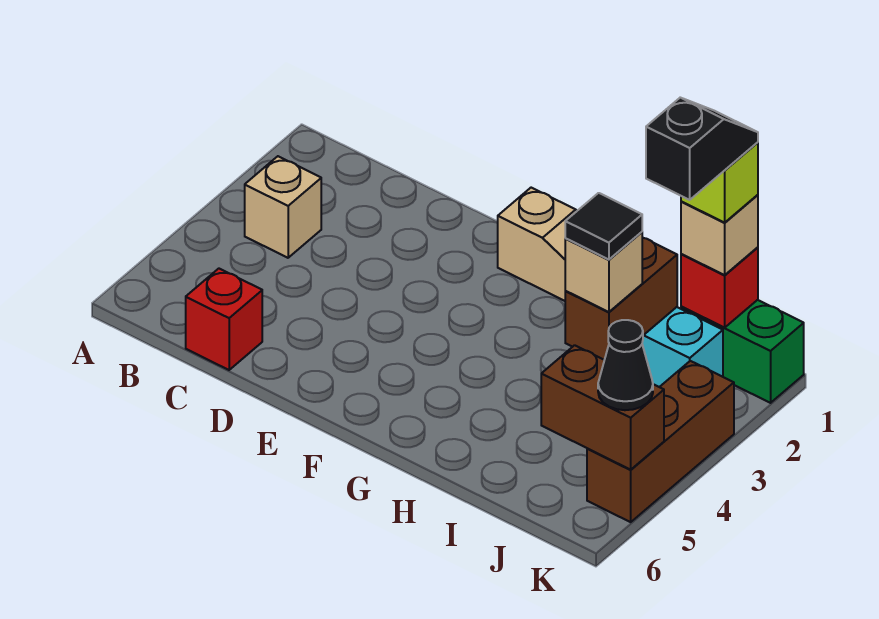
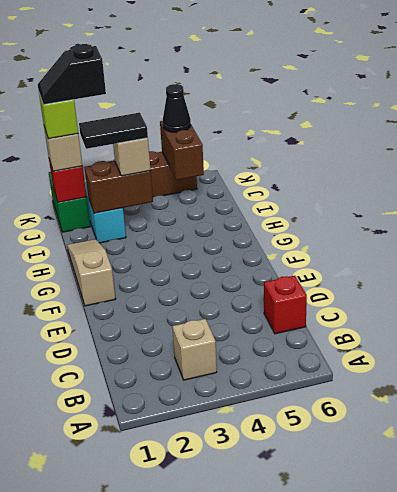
black 1x1 tile [565,193,642,260] -> black 1x2 tile [79,113,148,149]

